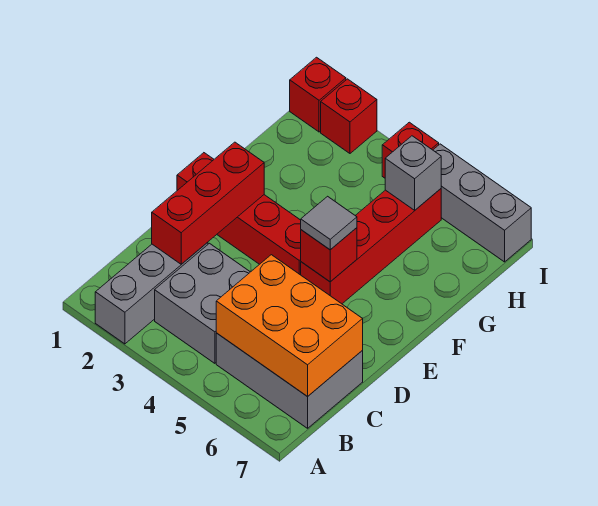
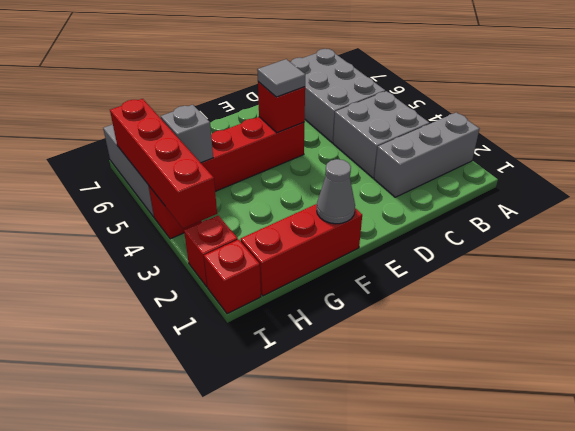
orange 2x3 brick [216,255,363,397] -> none
red 1x3 brick [152,142,264,264] -> red 1x3 brick moved to [241,204,362,296]
red 1x4 brick [177,153,301,275] -> red 1x4 brick moved to [110,99,217,228]
none -> grey 1x1 cone [317,159,355,224]

